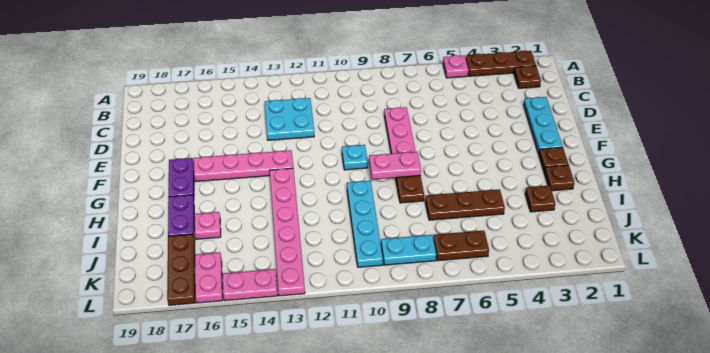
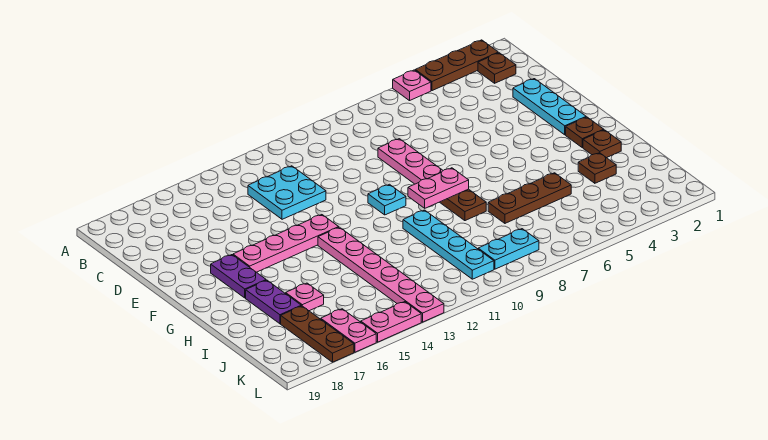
brown 1x2 plate [433,231,489,261] -> none

